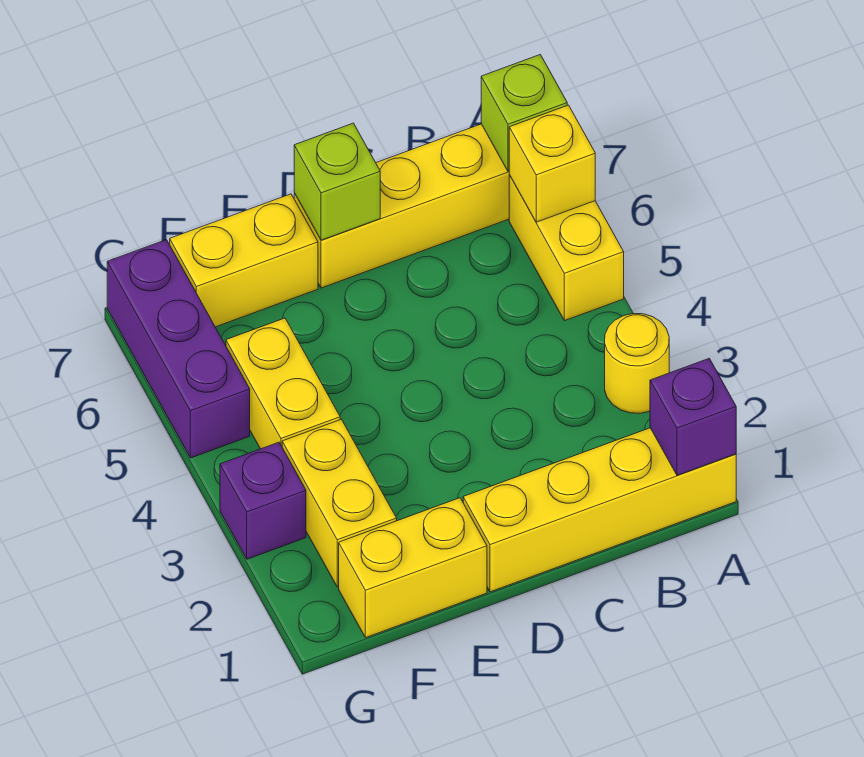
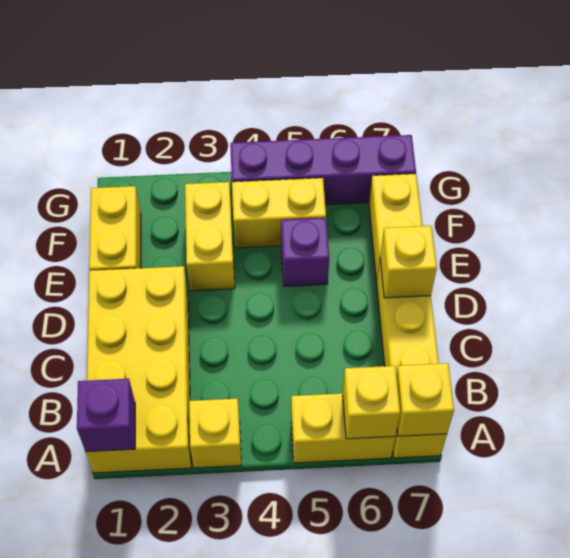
yellow 1x4 brick [463,428,736,592] -> yellow 2x4 brick [86,266,191,473]
yellow 1x1 round brick [605,314,669,413] -> yellow 1x1 brick [189,399,241,468]
lime 1x1 brick [481,55,567,172] -> yellow 1x1 brick [396,363,454,436]
lime 1x1 brick [294,123,380,240] -> yellow 1x1 brick [380,226,437,298]
yellow 1x2 brick [282,419,397,587] -> yellow 1x2 brick turned to [185,182,235,291]
purple 1x1 brick [220,442,306,559] -> purple 1x1 brick moved to [281,218,329,286]
purple 1x3 brick [107,240,250,458] -> purple 1x4 brick [230,135,416,205]

